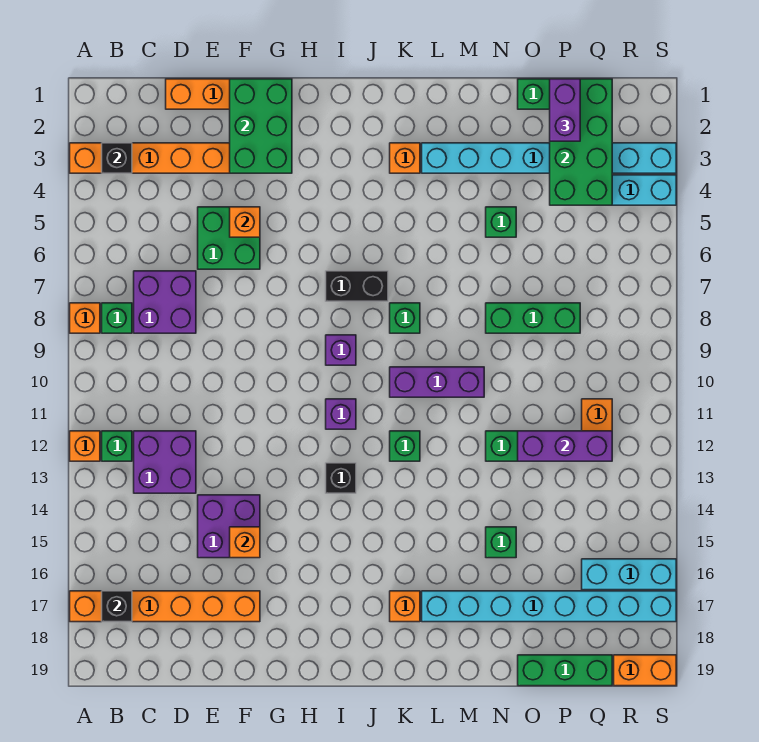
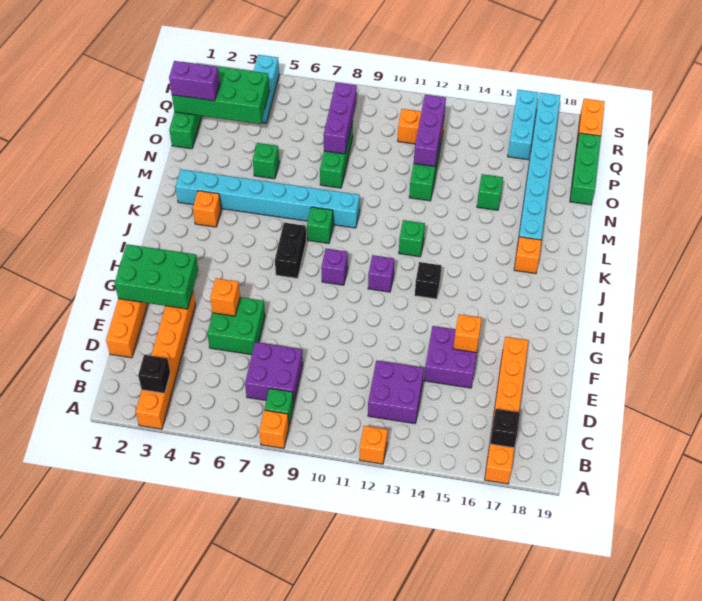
green 1x1 brick [102,431,132,461] -> none
purple 1x3 brick [390,367,484,397] -> purple 1x3 brick moved to [324,83,357,154]
cyan 1x8 brick [422,143,676,173] -> cyan 1x8 brick turned to [176,169,360,228]

